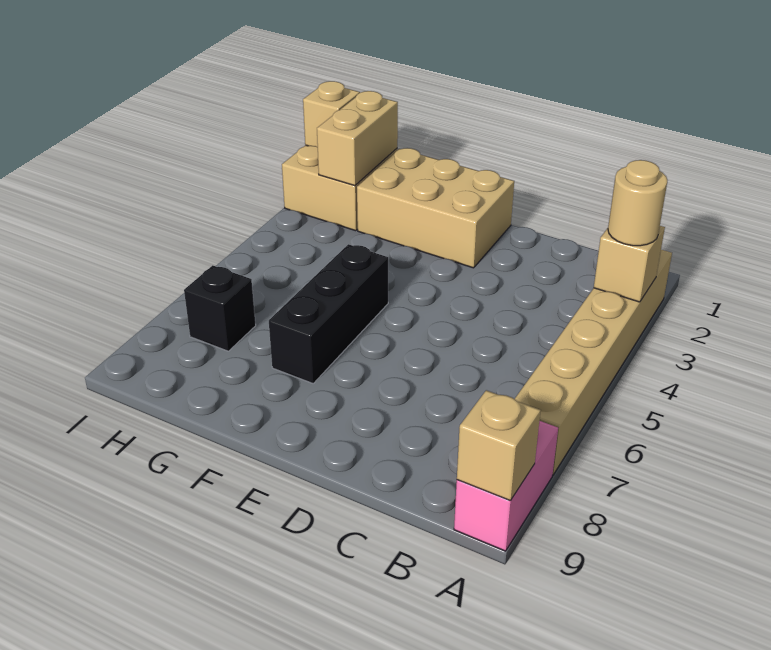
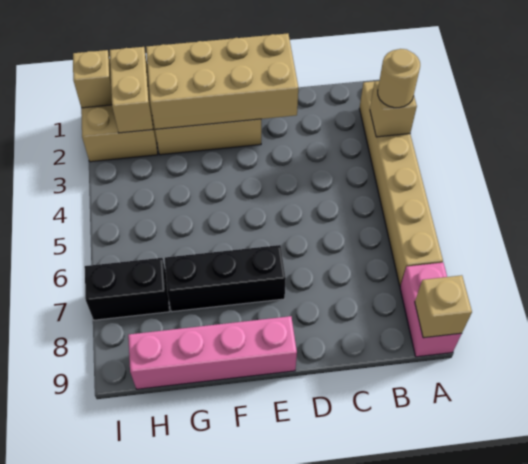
none -> tan 2x4 brick [146,33,298,129]
none -> pink 1x4 brick [128,316,297,389]
black 1x3 brick [269,244,388,383] -> black 1x3 brick turned to [165,245,286,312]
black 1x1 brick [184,265,256,351] -> black 1x2 brick [85,258,169,320]

